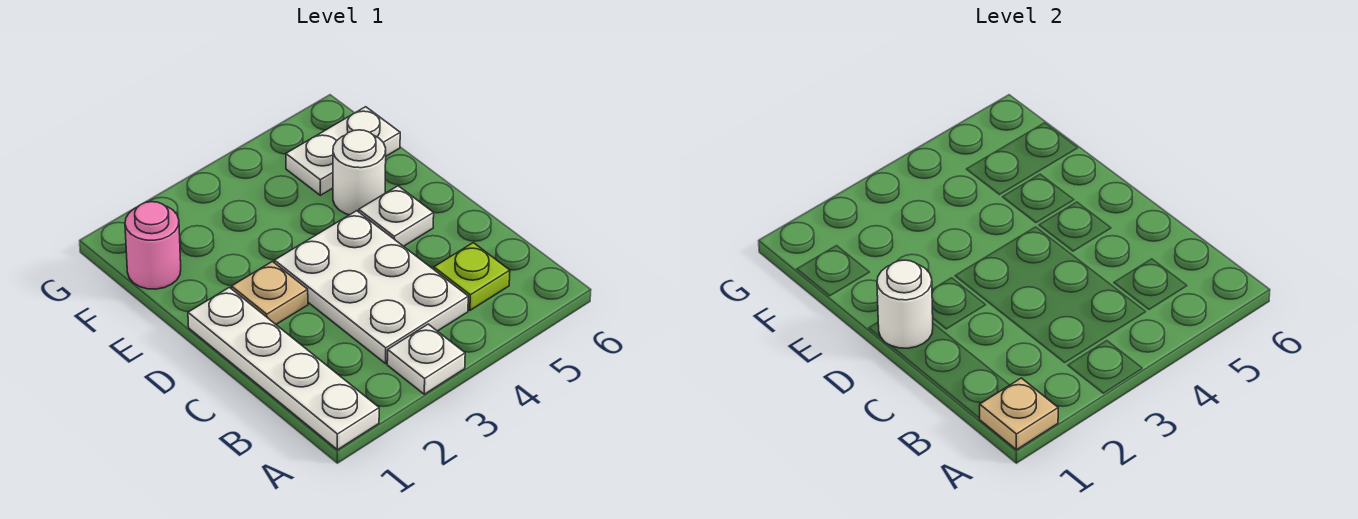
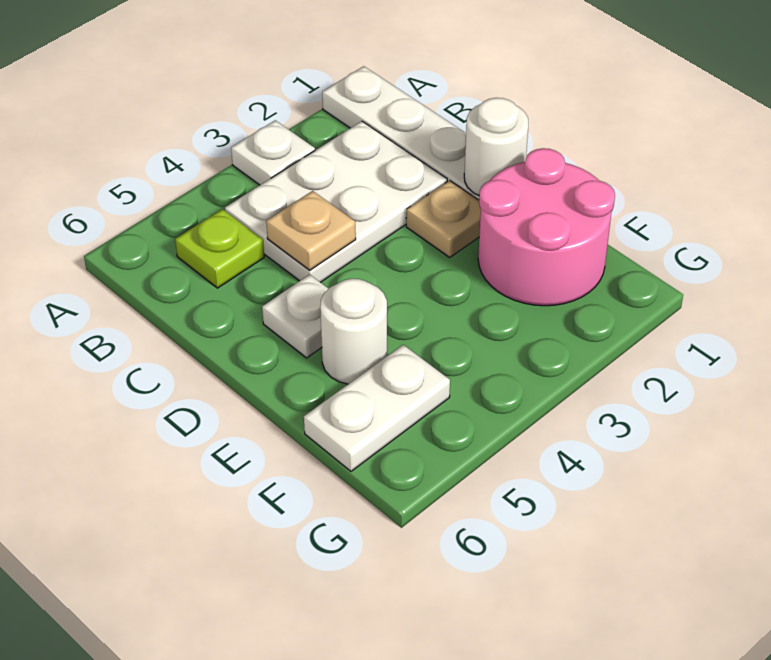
tan 1x1 plate [979,378,1058,450] -> tan 1x1 plate moved to [266,191,356,270]
white 2x3 plate [275,211,468,364] -> white 2x3 plate turned to [225,121,447,282]
pink 1x1 round brick [125,202,181,289] -> pink 2x2 round brick [478,148,615,306]

